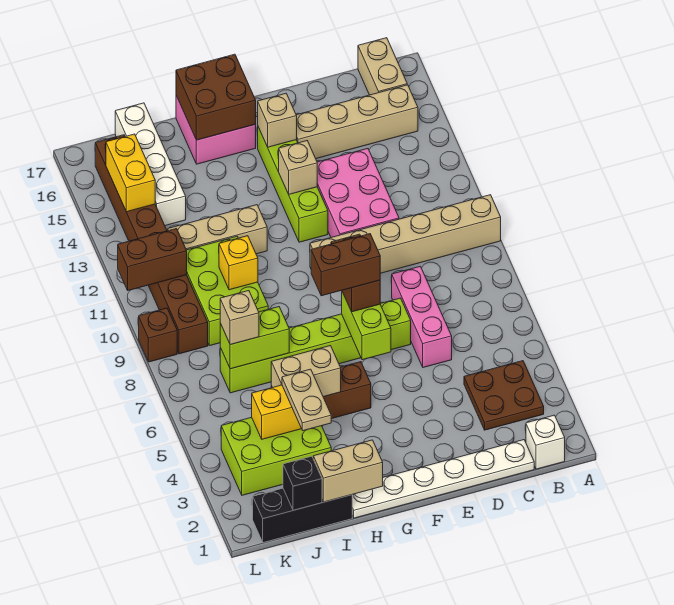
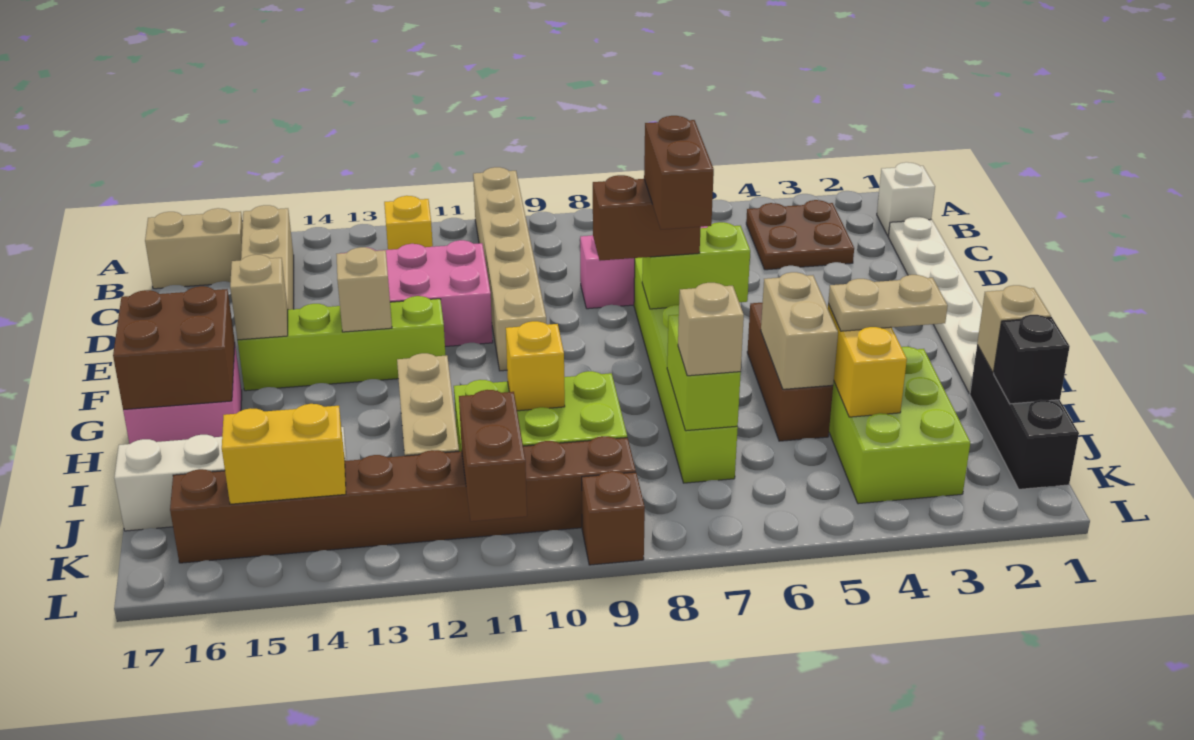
none -> yellow 1x1 brick [384,196,433,250]
tan 1x2 brick [313,440,383,502] -> tan 1x1 brick [977,285,1051,373]

